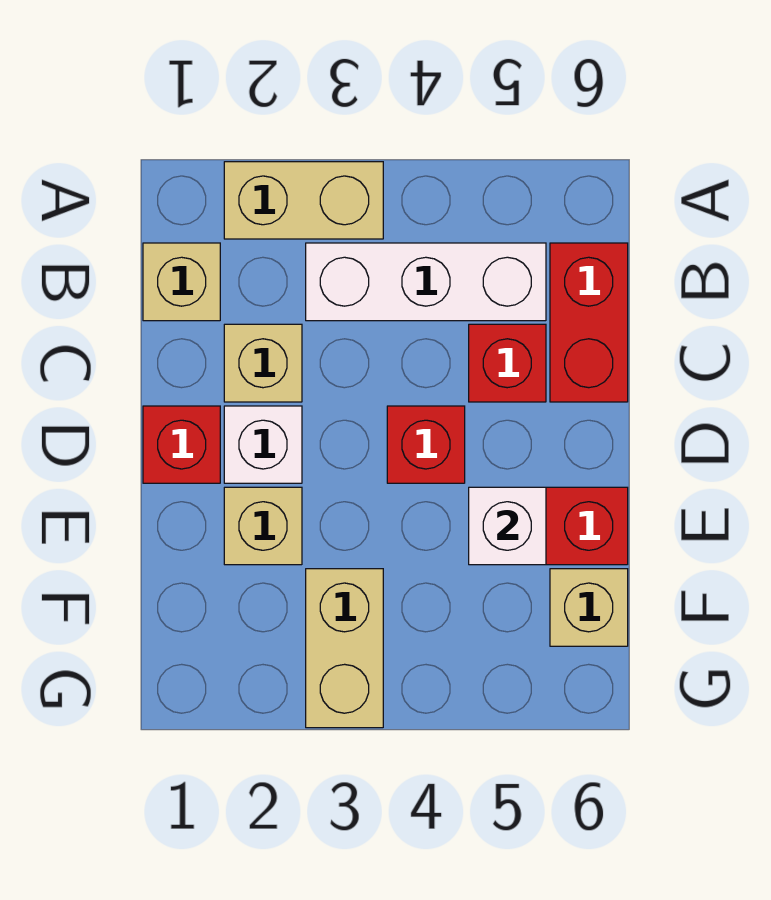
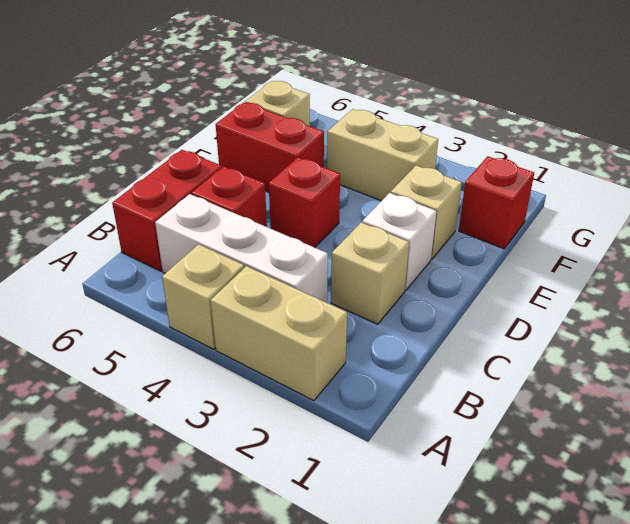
tan 1x1 brick [143,243,220,321] -> tan 1x1 brick moved to [162,244,244,349]
red 1x1 brick [143,406,220,483] -> red 1x1 brick moved to [459,156,534,249]
white 1x1 brick [469,487,546,565] -> none
tan 1x2 brick [306,569,383,728] -> tan 1x2 brick turned to [327,109,438,201]

